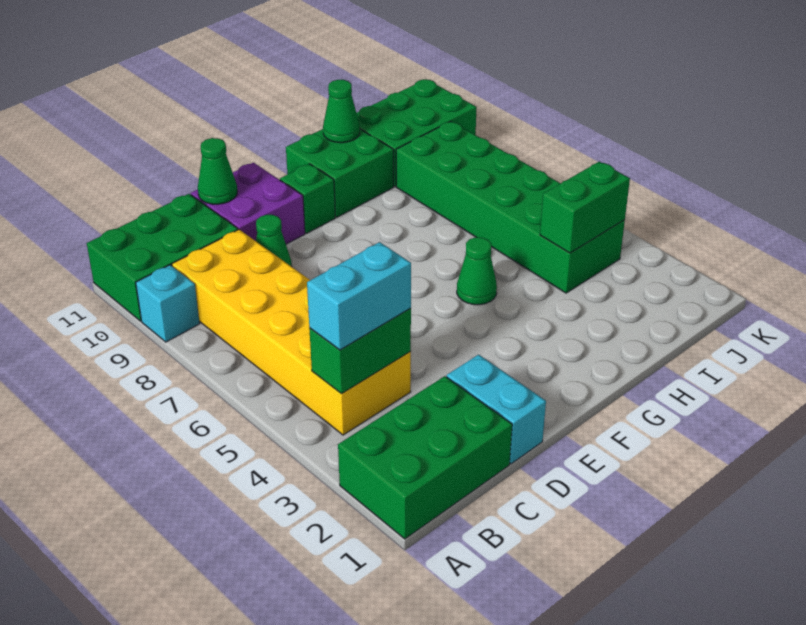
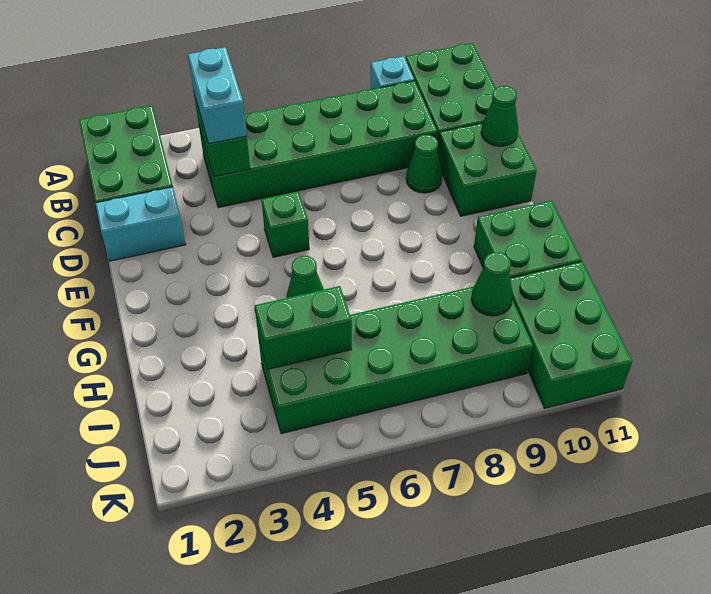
yellow 2x6 brick [172,229,411,435] -> green 2x6 brick [199,81,437,208]
purple 2x2 brick [191,163,305,244] -> green 2x2 brick [438,123,537,216]
green 1x1 brick [280,164,336,233] -> green 1x1 brick moved to [262,192,309,257]
green 1x1 cone [323,80,360,143] -> green 1x1 cone moved to [471,252,513,316]
green 1x2 brick [540,162,630,253] -> green 1x2 brick turned to [255,286,352,369]

